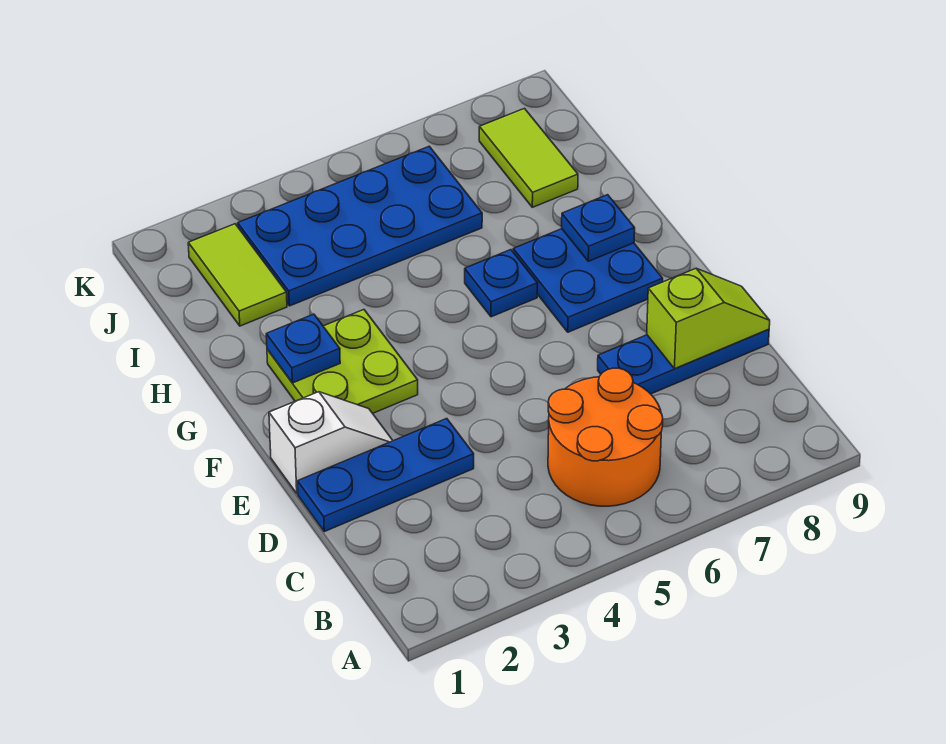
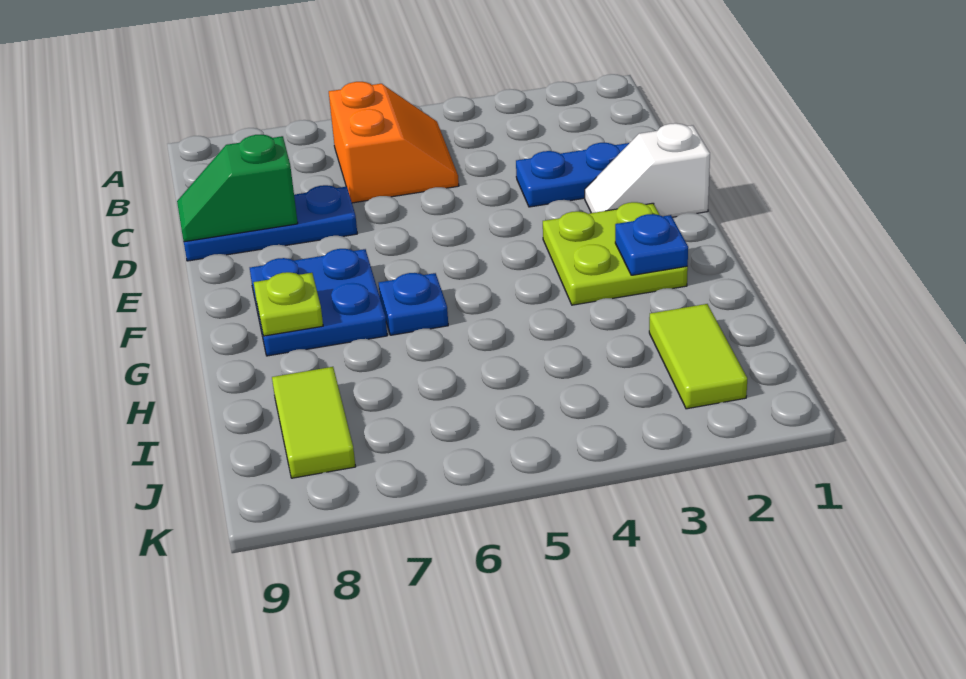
orange 2x2 round brick [548,368,663,506] -> orange 2x2 slope [329,82,459,203]
lime 1x2 slope [647,269,770,369] -> green 1x2 slope [177,135,298,242]
blue 1x1 plate [562,195,635,261] -> lime 1x1 plate [254,272,323,336]
blue 2x4 plate [238,146,482,306] -> none

